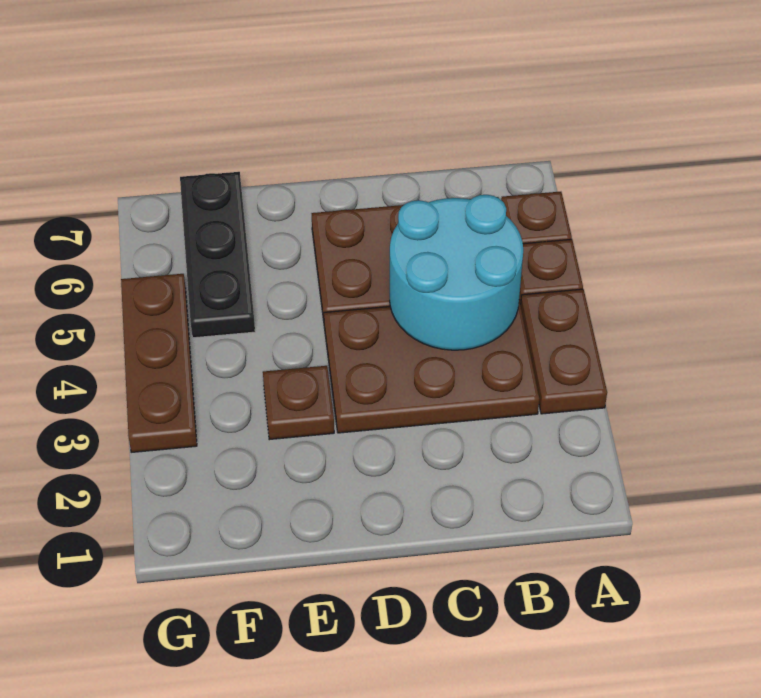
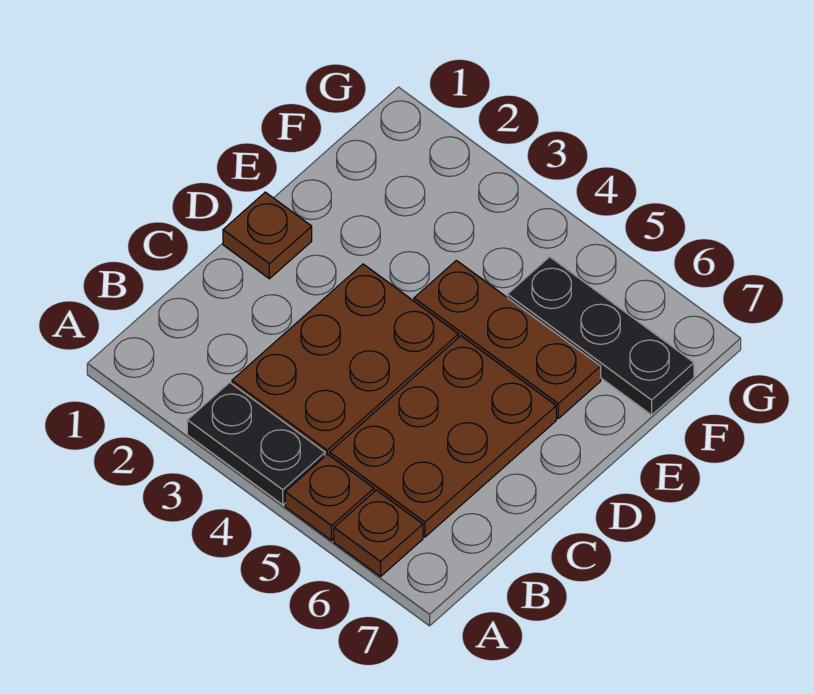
brown 1x2 plate [521,289,607,414] -> black 1x2 plate [187,382,325,505]
cyan 2x2 round brick [390,195,523,350] -> none
brown 1x1 plate [263,366,334,440] -> brown 1x1 plate moved to [223,192,312,279]
brown 1x3 plate [121,274,197,452] -> brown 1x3 plate moved to [414,260,601,418]

